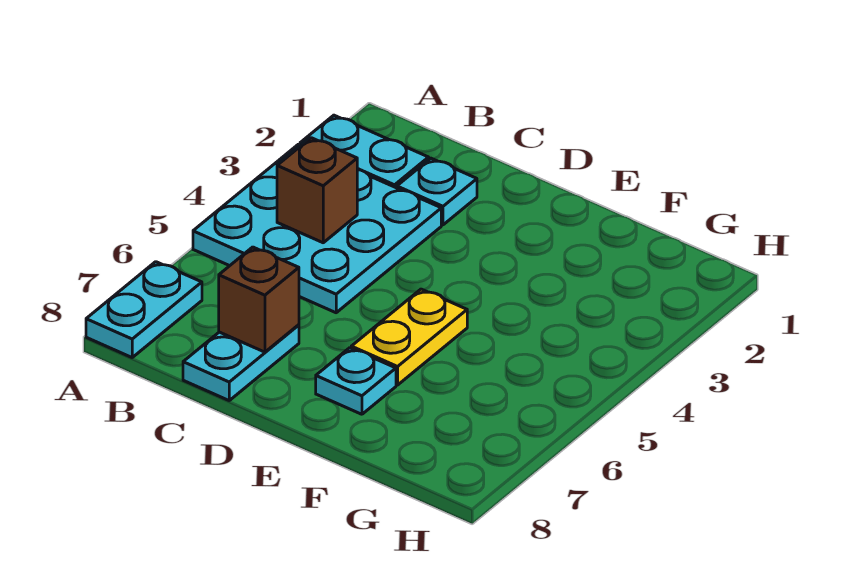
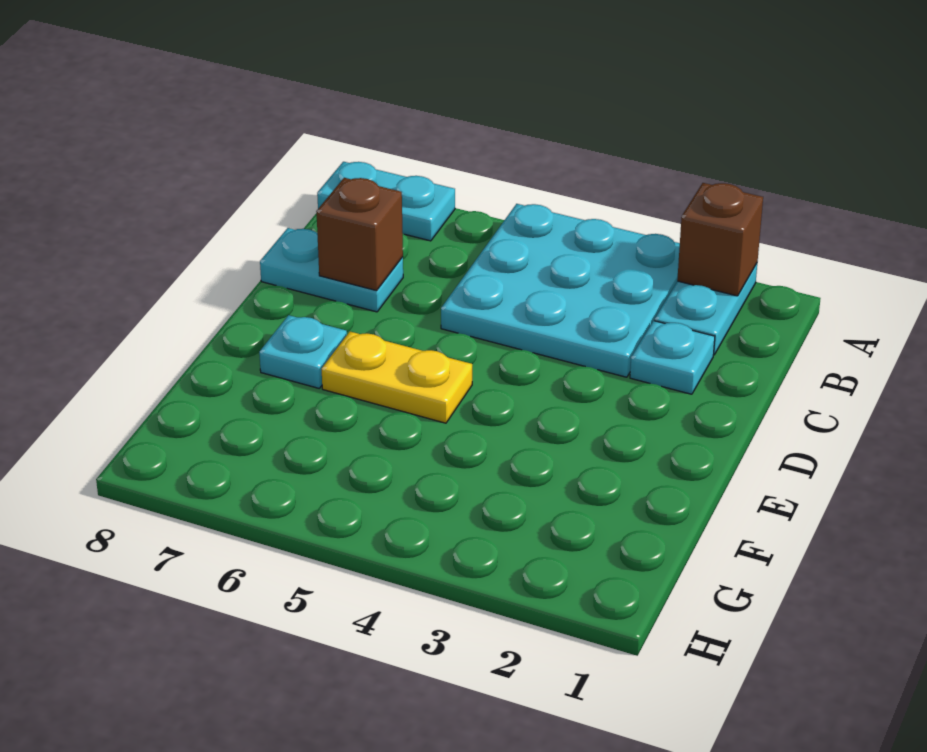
brown 1x1 brick [277,138,357,243] -> brown 1x1 brick moved to [677,183,763,296]

